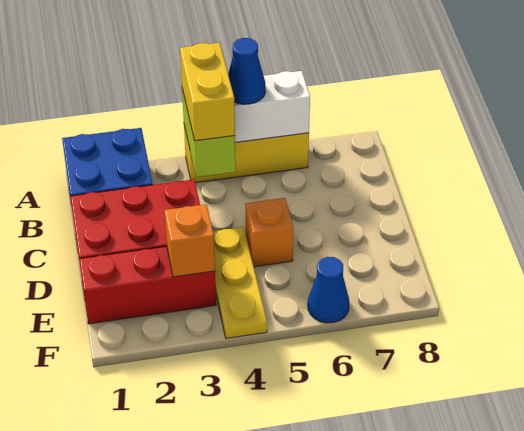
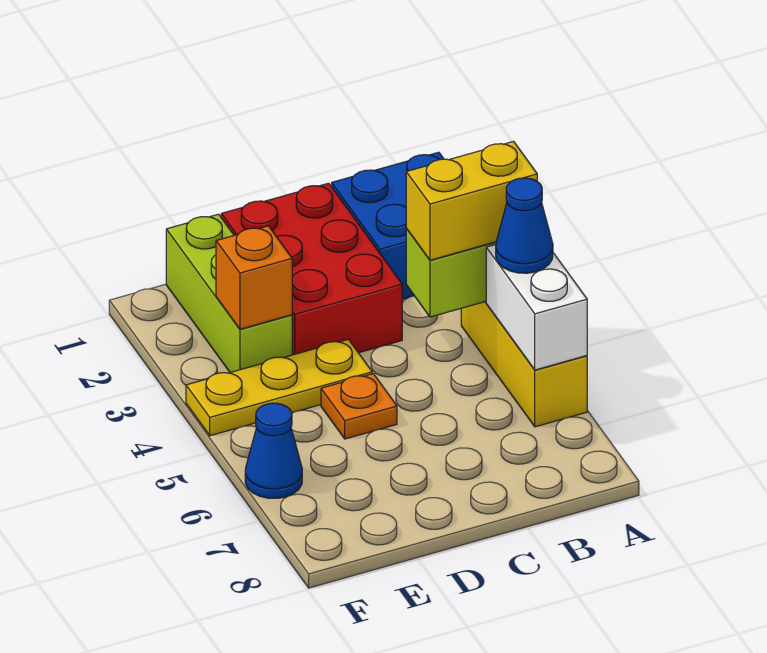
orange 1x1 brick [245,198,294,267] -> orange 1x1 plate [321,374,397,439]
red 1x3 brick [79,246,216,324] -> lime 1x3 brick [166,214,292,372]

